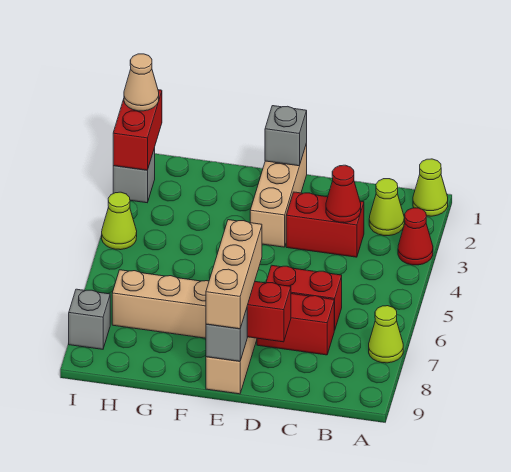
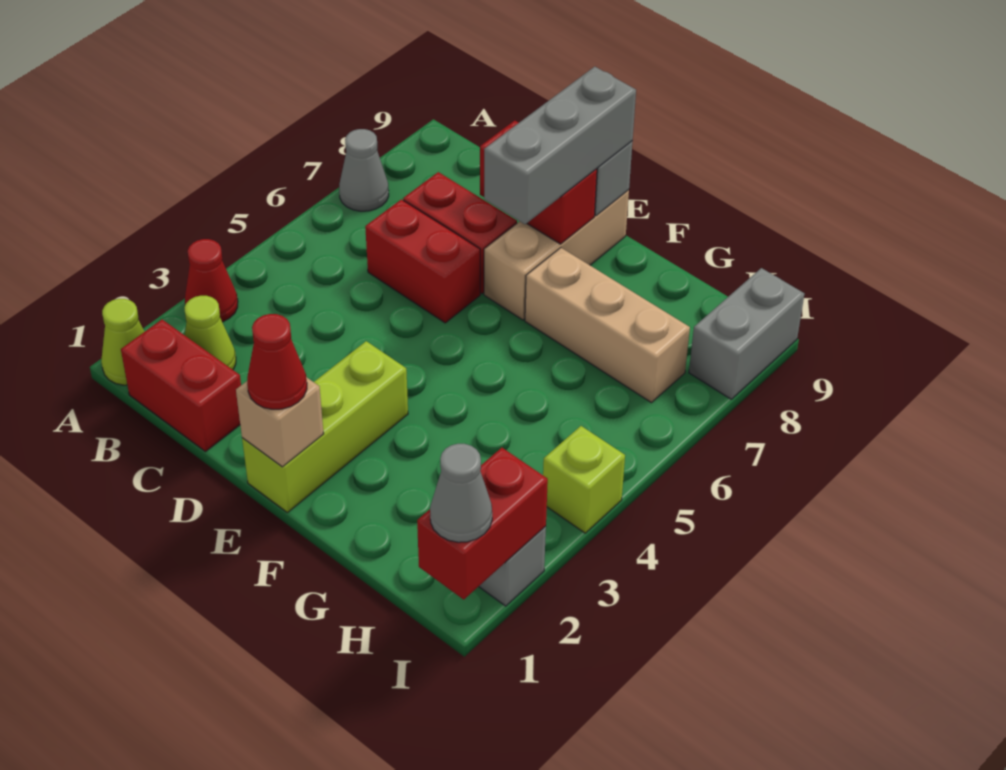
lime 1x1 cone [369,306,403,363] -> grey 1x1 cone [339,129,389,211]
red 1x2 brick [286,192,364,257] -> red 1x2 brick moved to [121,320,241,452]
red 1x1 cone [326,165,361,223] -> red 1x1 cone moved to [247,314,307,409]
tan 1x3 brick [250,143,307,247] -> lime 1x3 brick [242,341,408,512]
grey 1x1 brick [265,106,307,166] -> tan 1x1 brick [236,377,324,467]
tan 1x3 brick [206,220,262,329] -> grey 1x3 brick [484,67,636,224]
tan 1x1 cone [124,54,159,111] -> grey 1x1 cone [430,444,492,542]
lime 1x1 cone [102,192,137,250] -> lime 1x1 brick [543,426,625,533]
grey 1x1 brick [69,289,110,349] -> grey 1x2 brick [689,268,804,399]

